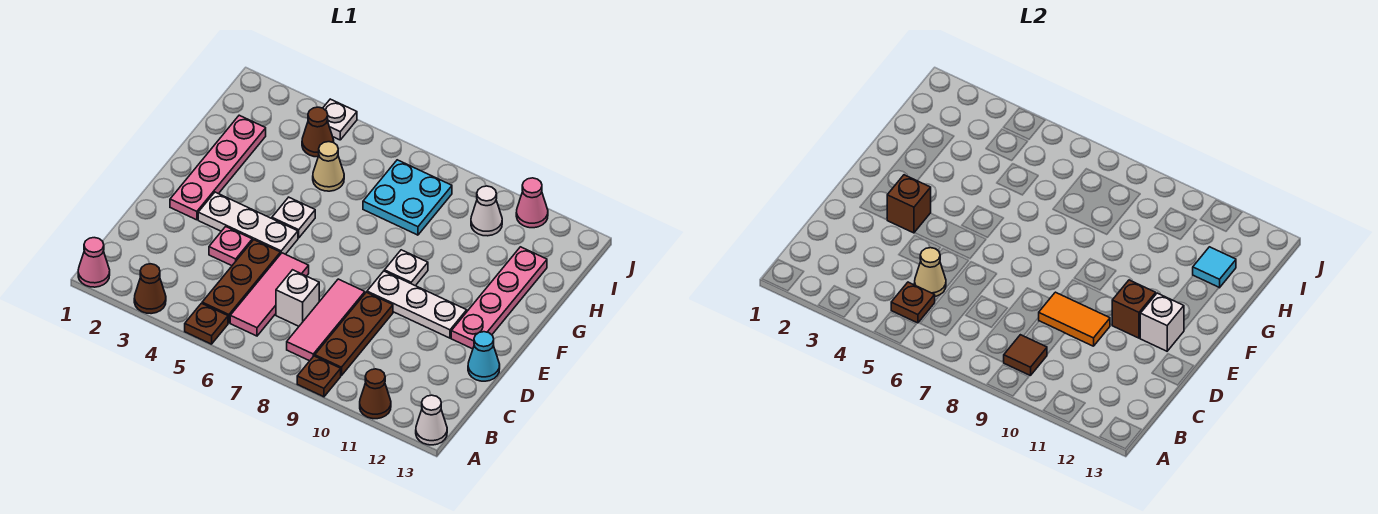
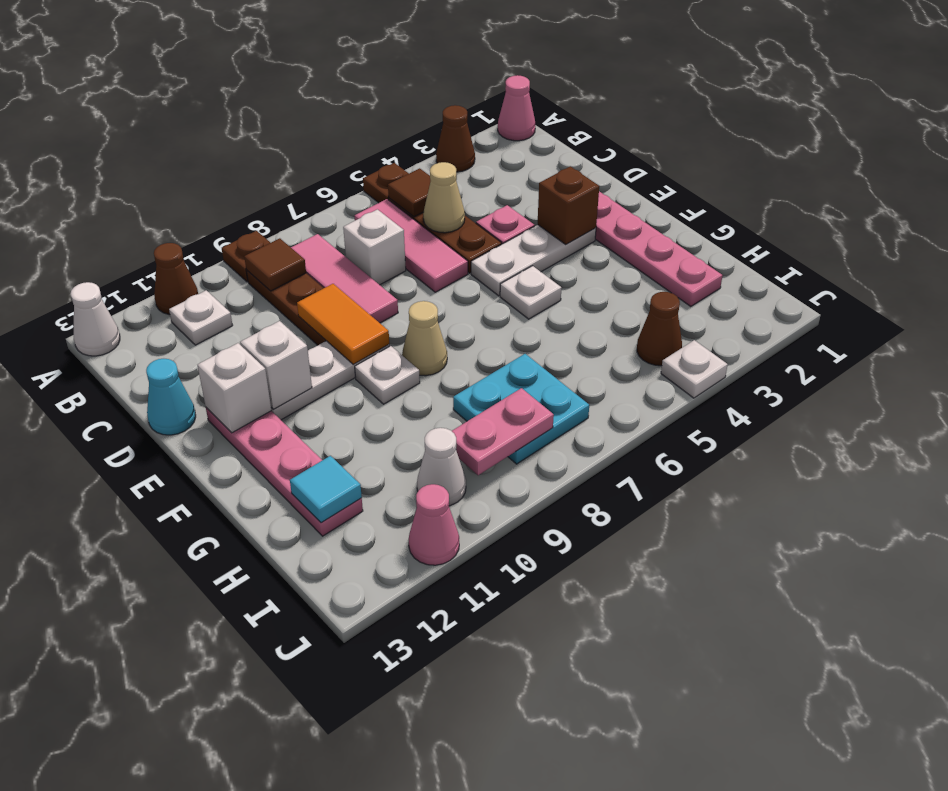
brown 1x1 plate [891,282,935,323] -> brown 1x1 tile [388,168,431,217]
none -> white 1x1 plate [169,290,233,345]
orange 1x2 tile [1039,292,1110,346] -> orange 1x2 tile turned to [297,284,389,365]
brown 1x1 brick [1112,280,1156,338] -> white 1x1 brick [240,321,312,409]
tan 1x1 cone [313,142,344,191] -> tan 1x1 cone moved to [402,301,447,376]
none -> pink 1x2 plate [452,388,554,475]

